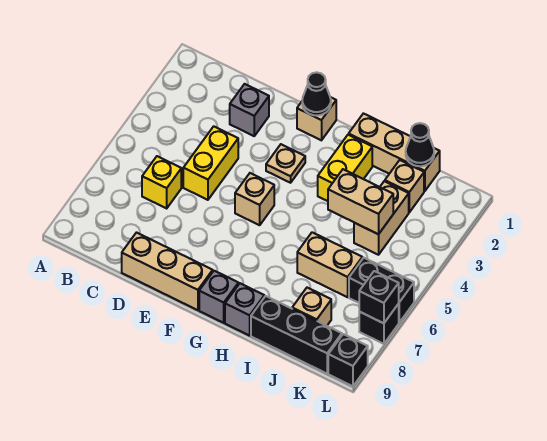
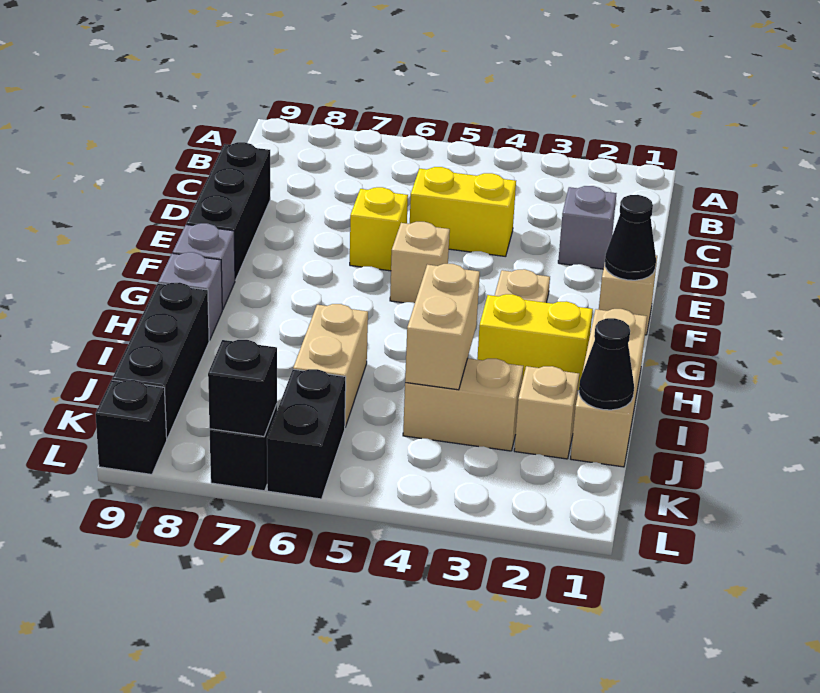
yellow 1x1 brick [142,156,181,208] -> yellow 1x1 brick moved to [350,187,408,271]
tan 1x3 brick [122,233,213,310] -> black 1x3 brick [186,142,270,280]
tan 1x1 brick [292,288,331,326] -> none

